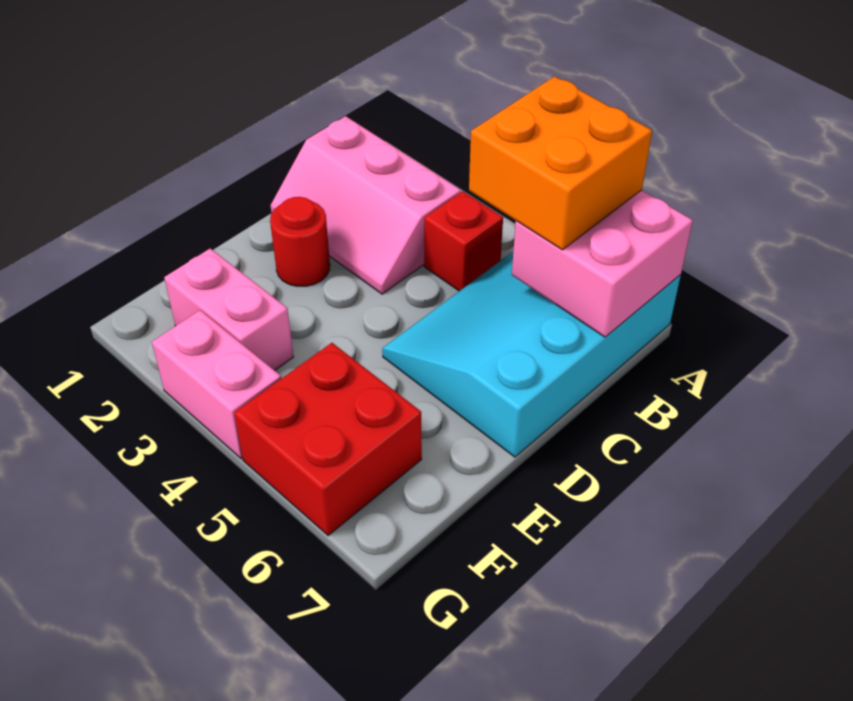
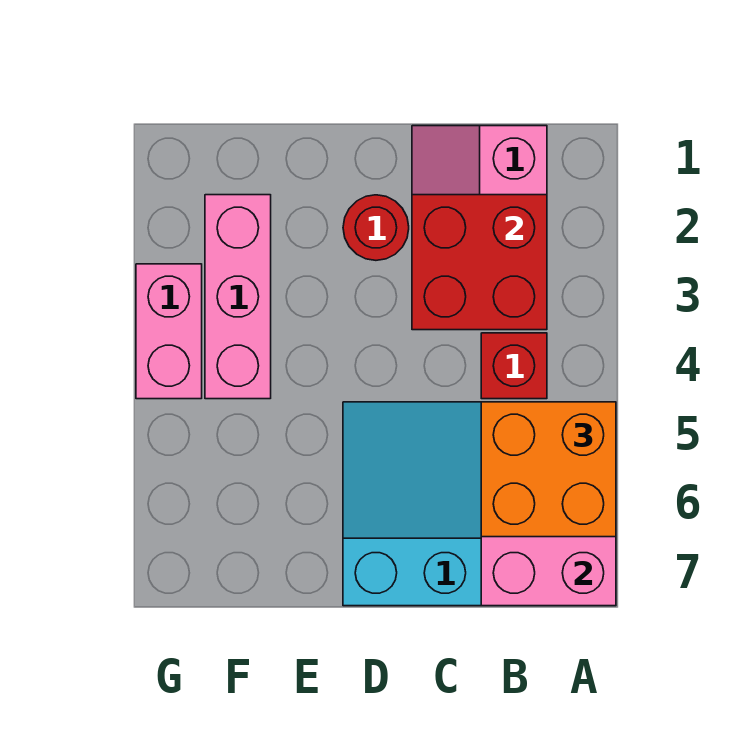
pink 1x2 brick [164,249,293,371] -> pink 1x3 brick [205,195,271,399]
red 2x2 brick [234,343,422,536] -> red 2x2 brick moved to [412,195,547,330]

